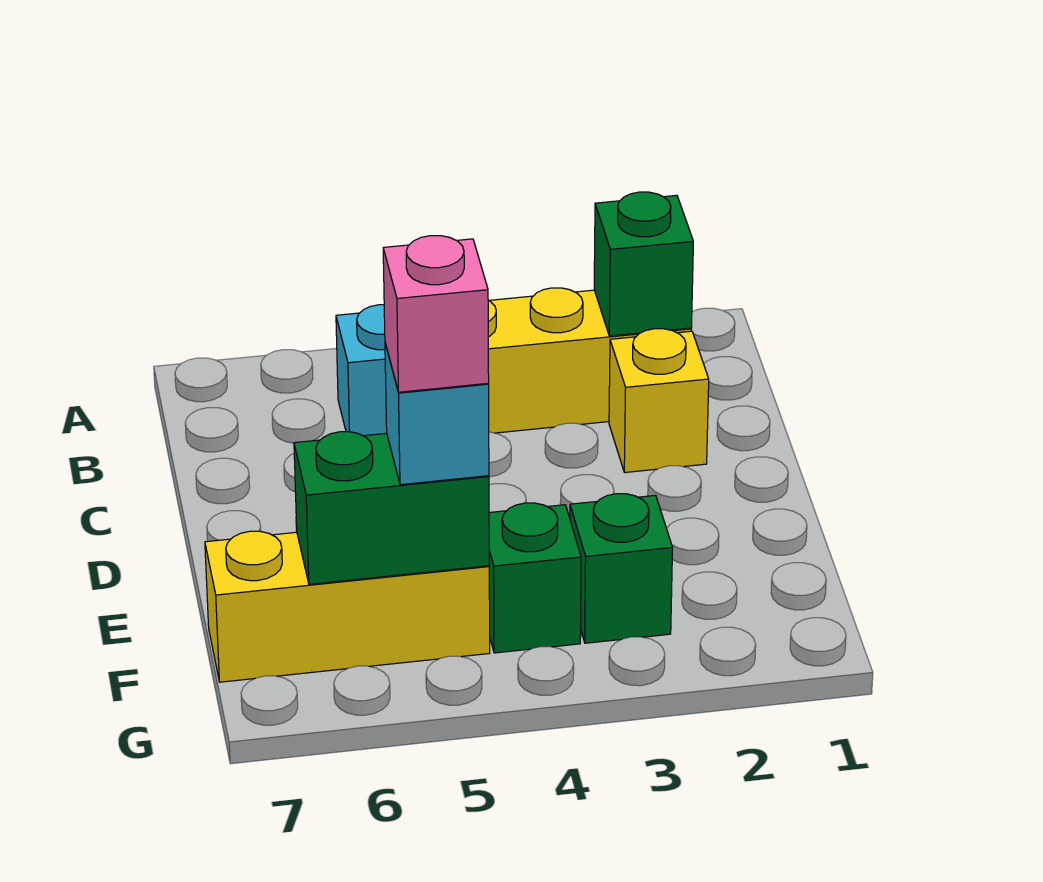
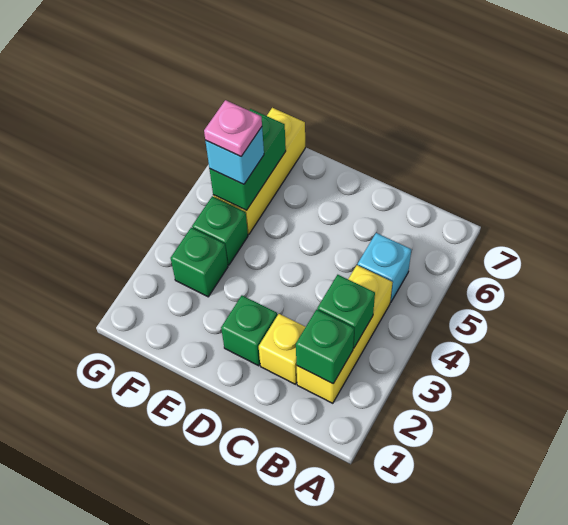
none -> green 1x1 brick [317,275,375,348]
none -> green 1x1 brick [221,296,277,366]
pink 1x1 brick [383,236,489,392] -> pink 1x1 plate [204,100,262,156]

